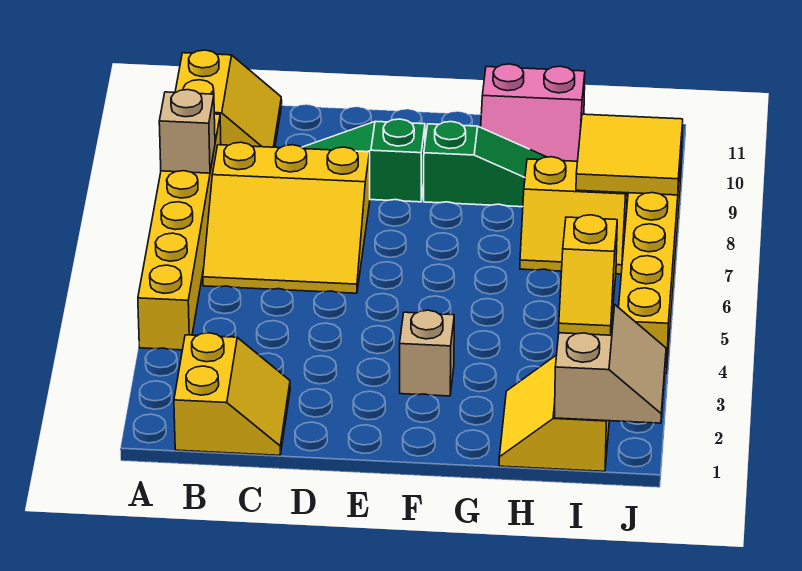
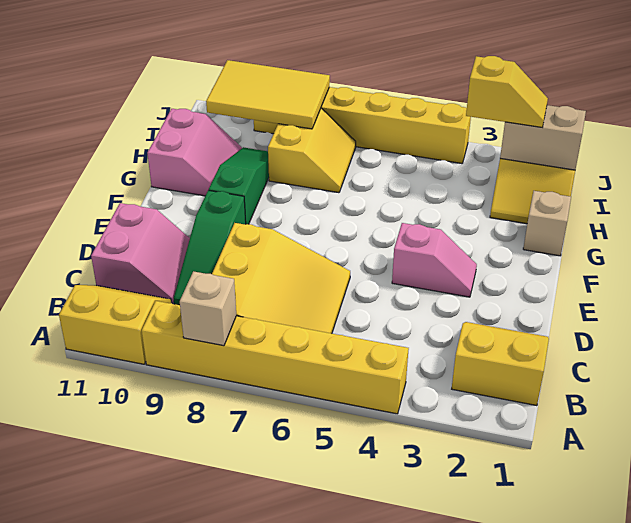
none -> pink 2x2 slope [91,203,190,303]
none -> pink 1x2 slope [392,223,477,297]
tan 1x1 brick [400,310,454,396] -> tan 1x1 brick moved to [523,191,571,256]
yellow 2x2 tile [576,114,683,195] -> yellow 2x3 tile [206,60,330,129]

